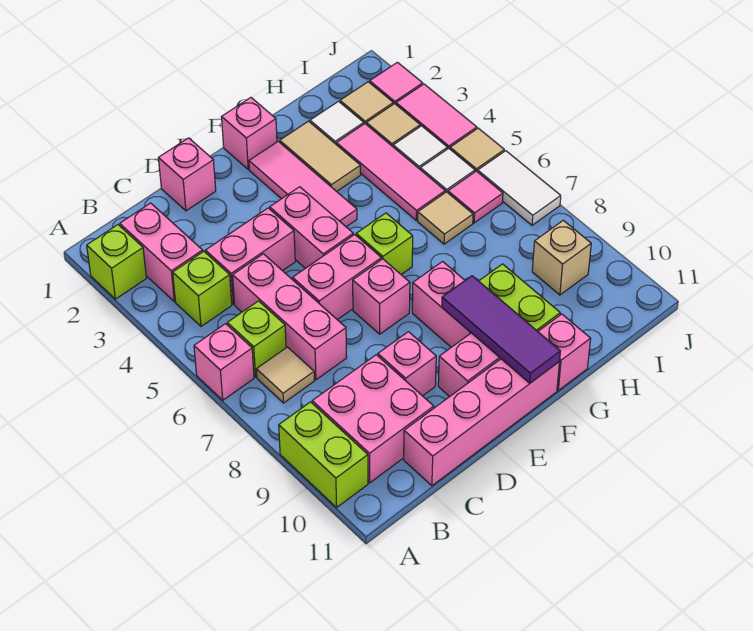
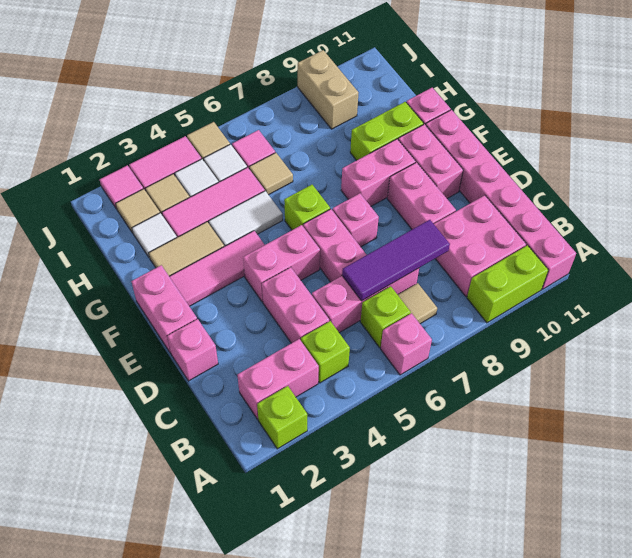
pink 1x4 brick [404,359,559,486] -> pink 1x6 brick [426,110,576,289]
pink 1x1 brick [378,332,436,396] -> pink 1x2 brick [387,163,456,229]
pink 1x1 brick [222,98,277,169] -> pink 1x2 brick [131,265,197,353]
purple 1x3 tile [442,276,560,383] -> purple 1x3 tile moved to [342,220,450,301]
tan 1x1 brick [532,220,591,295] -> tan 1x2 brick [298,50,358,129]
white 1x2 tile [478,151,561,225] -> white 1x2 tile moved to [209,191,283,247]

